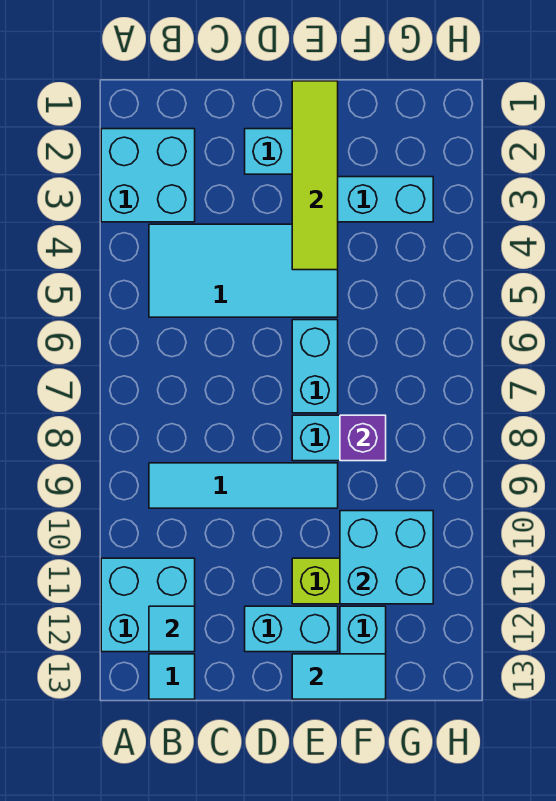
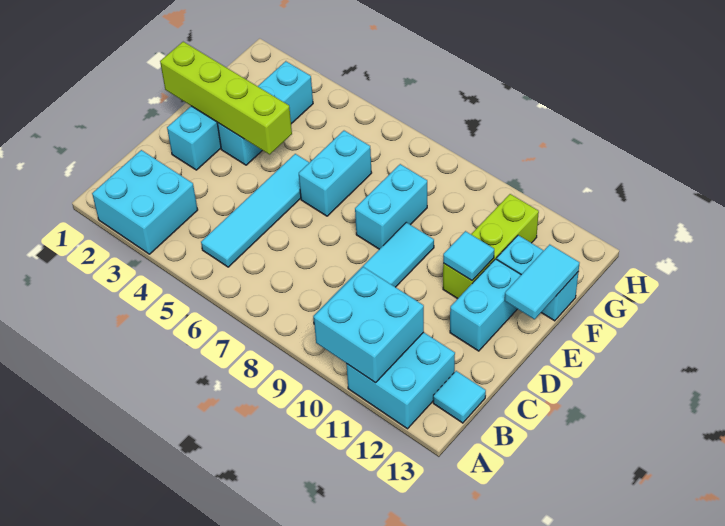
cyan 2x4 tile [149,224,338,317] -> cyan 1x4 tile [201,154,310,267]
cyan 1x1 tile [149,606,195,652] -> cyan 1x1 tile moved to [443,231,494,281]
lime 1x4 tile [292,81,338,270] -> lime 1x4 brick [160,42,292,154]
cyan 1x2 brick [292,320,338,413] -> cyan 1x2 brick turned to [299,131,372,216]
purple 1x1 brick [340,415,386,461] -> none
cyan 2x2 brick [340,511,433,604] -> cyan 2x2 brick moved to [314,267,424,383]

